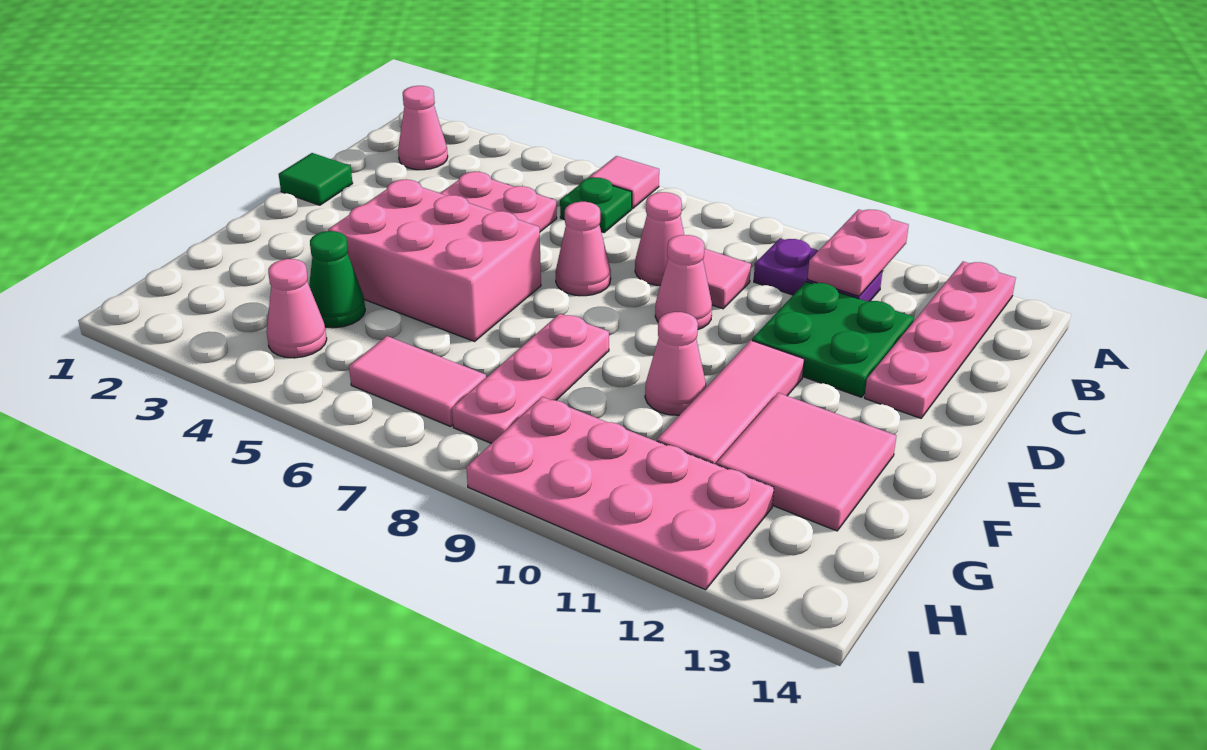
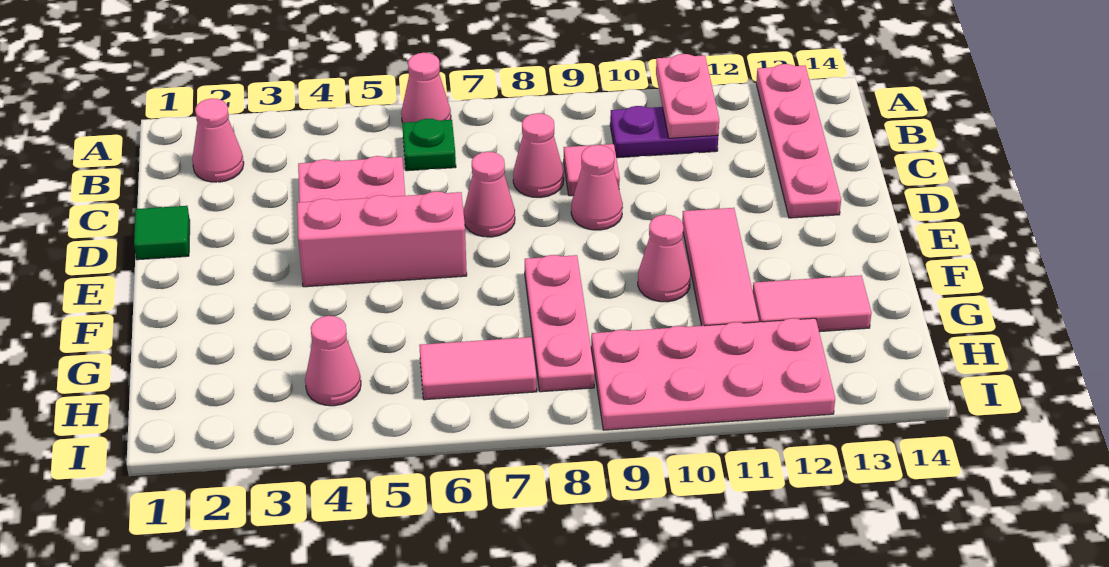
pink 1x1 tile [590,156,659,209] -> pink 1x1 cone [401,53,451,123]
green 2x2 plate [752,282,914,397] -> none
pink 2x3 brick [328,180,541,341] -> pink 1x3 brick [297,191,467,287]
pink 2x2 tile [716,393,896,531] -> pink 1x2 tile [753,275,872,332]
green 1x1 cone [309,231,365,328] -> none

